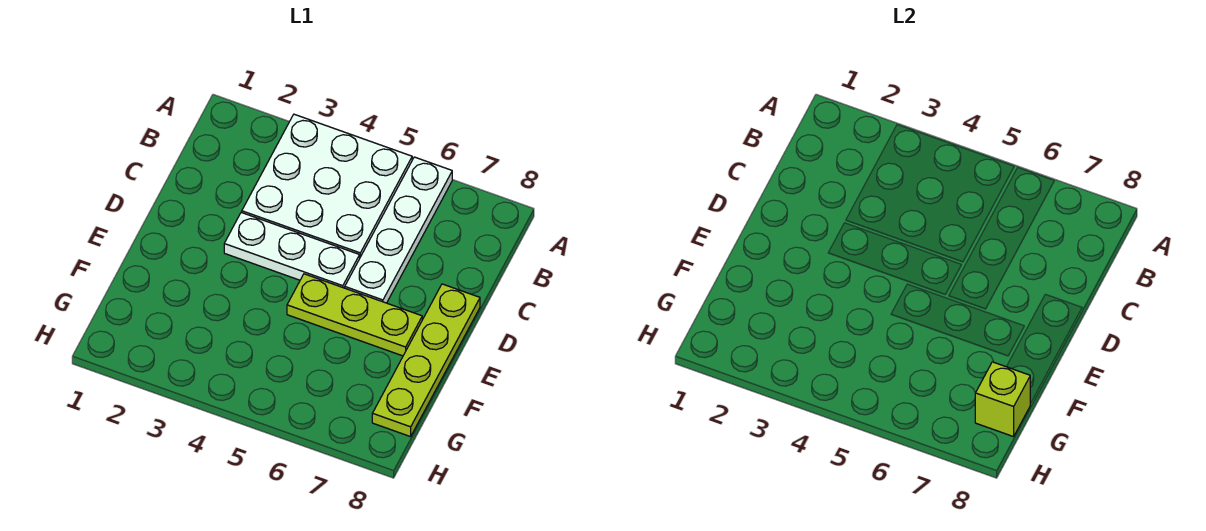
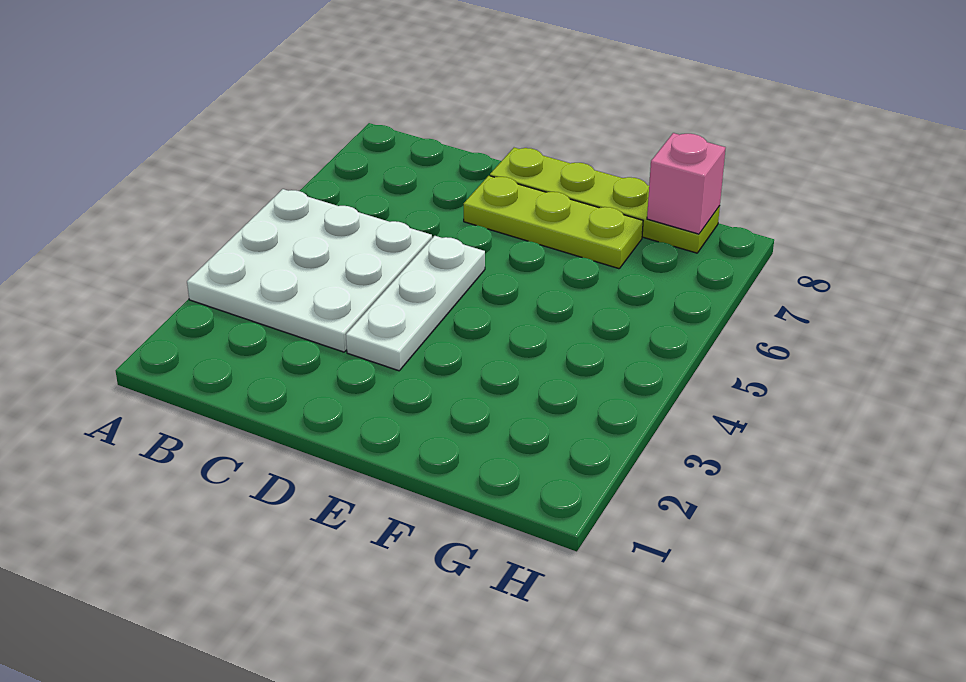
white 1x4 plate [345,157,452,303] -> none
lime 1x3 plate [287,274,422,356] -> lime 1x3 plate turned to [464,176,643,269]
lime 1x1 brick [975,362,1030,437] -> pink 1x1 brick [647,133,725,234]

